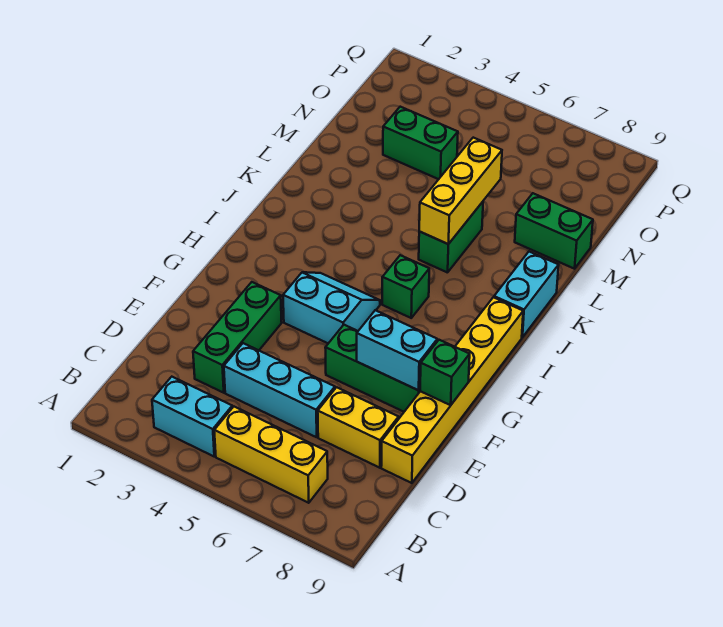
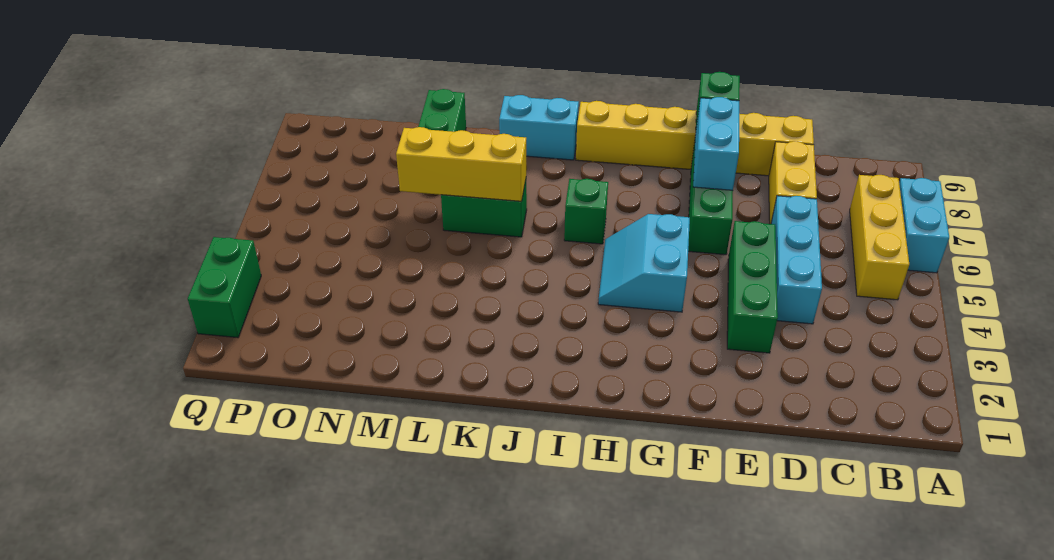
cyan 1x2 brick [152,377,232,456] -> cyan 1x2 brick moved to [899,178,949,273]
green 1x3 brick [193,282,282,393] -> green 1x3 brick turned to [727,221,778,353]
green 1x2 brick [383,107,458,179] -> green 1x2 brick moved to [188,237,261,338]

